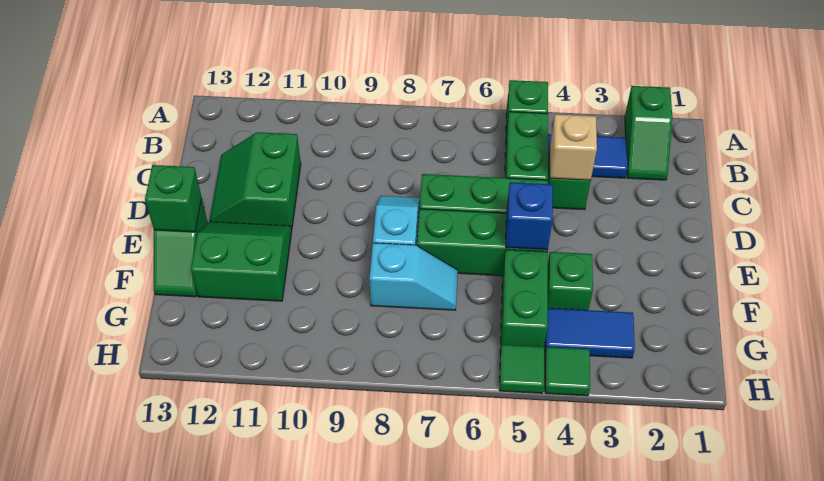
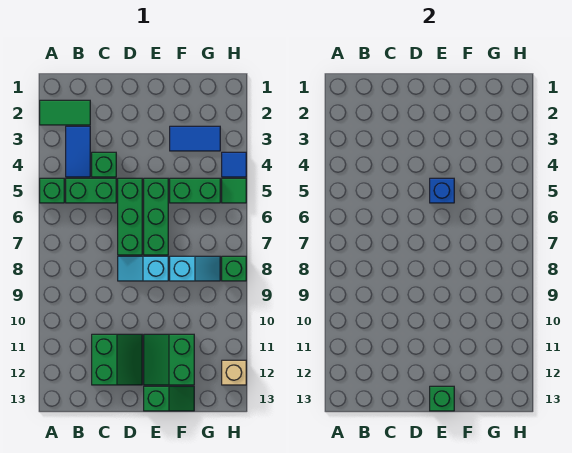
green 1x2 slope [625,86,672,180] -> green 1x2 tile [40,100,90,125]
tan 1x1 brick [550,114,597,180] -> tan 1x1 brick moved to [222,360,246,385]
green 2x2 slope [210,132,301,229] -> green 2x2 slope turned to [92,334,142,385]
green 1x1 brick [548,252,593,310] -> green 1x1 brick moved to [222,256,246,281]
cyan 1x2 slope [369,243,458,310] -> cyan 1x2 slope turned to [170,256,220,281]
blue 1x2 tile [545,308,635,358] -> blue 1x2 tile turned to [170,126,220,151]
green 1x1 tile [545,347,590,396] -> blue 1x1 tile [222,152,246,177]

